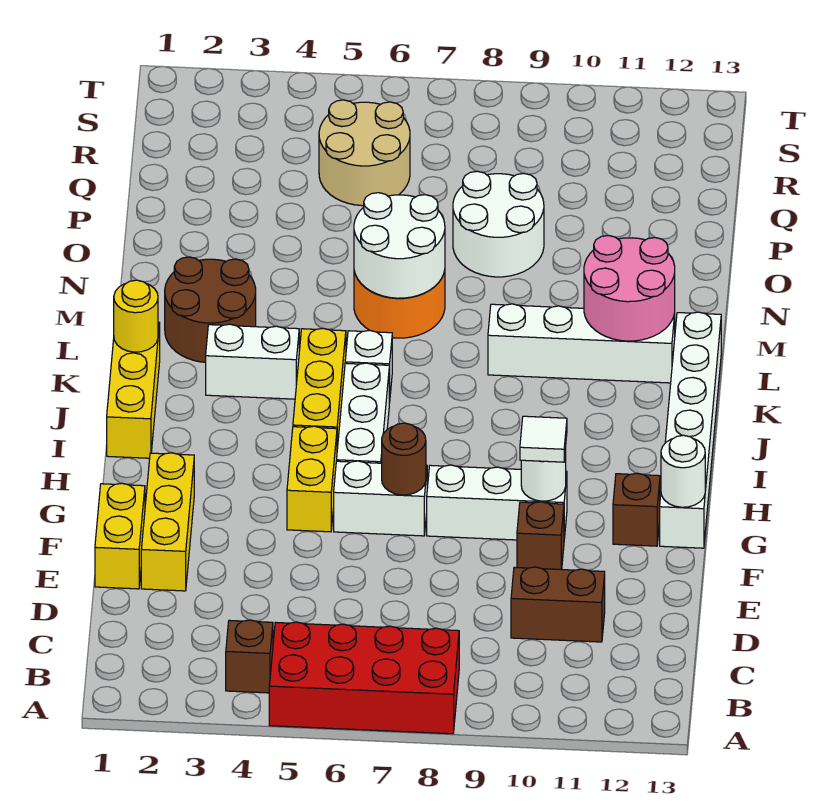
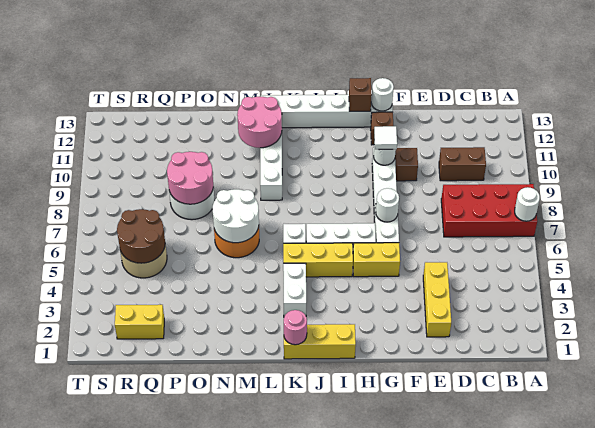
red 2x4 brick [269,622,459,734] -> red 2x4 brick turned to [441,184,537,237]
none -> white 1x1 round brick [515,187,540,221]
brown 1x1 brick [226,620,273,693] -> brown 1x1 brick moved to [349,78,372,111]
brown 1x2 brick [511,567,605,642] -> brown 1x2 brick turned to [439,147,486,181]
yellow 1x2 brick [95,483,145,589] -> yellow 1x2 brick moved to [115,305,164,339]
yellow 1x3 brick [141,453,194,591] -> yellow 1x3 brick turned to [423,262,451,337]
brown 1x1 round brick [382,423,426,495] -> white 1x1 round brick [376,188,399,222]
yellow 1x1 round brick [114,280,158,352] -> pink 1x1 round brick [284,310,307,345]
brown 2x2 round brick [165,257,256,362] -> brown 2x2 round brick moved to [117,209,165,263]
none -> pink 2x2 round brick [167,152,213,204]

